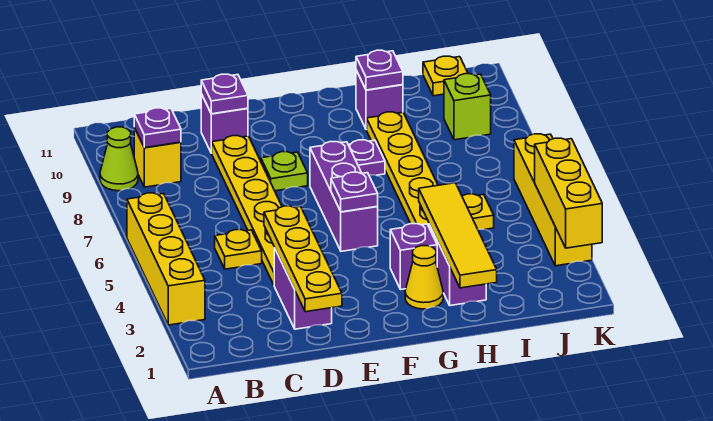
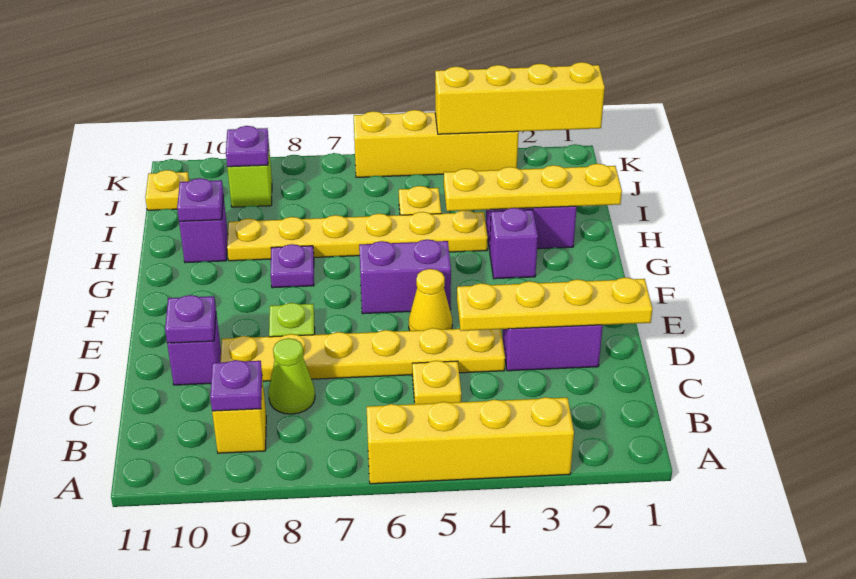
lime 1x1 cone [100,127,138,191] -> lime 1x1 cone moved to [269,338,315,414]
purple 1x3 brick [310,142,378,251] -> purple 1x2 brick [359,239,451,314]
purple 1x1 plate [331,172,378,212] -> purple 1x1 plate moved to [226,126,269,167]
yellow 1x1 cone [405,246,443,309] -> yellow 1x1 cone moved to [409,269,452,331]
yellow 1x4 tile [419,183,497,288] -> yellow 1x4 plate [444,164,622,211]
yellow 1x3 brick [535,138,602,248] -> yellow 1x4 brick [435,62,605,134]

